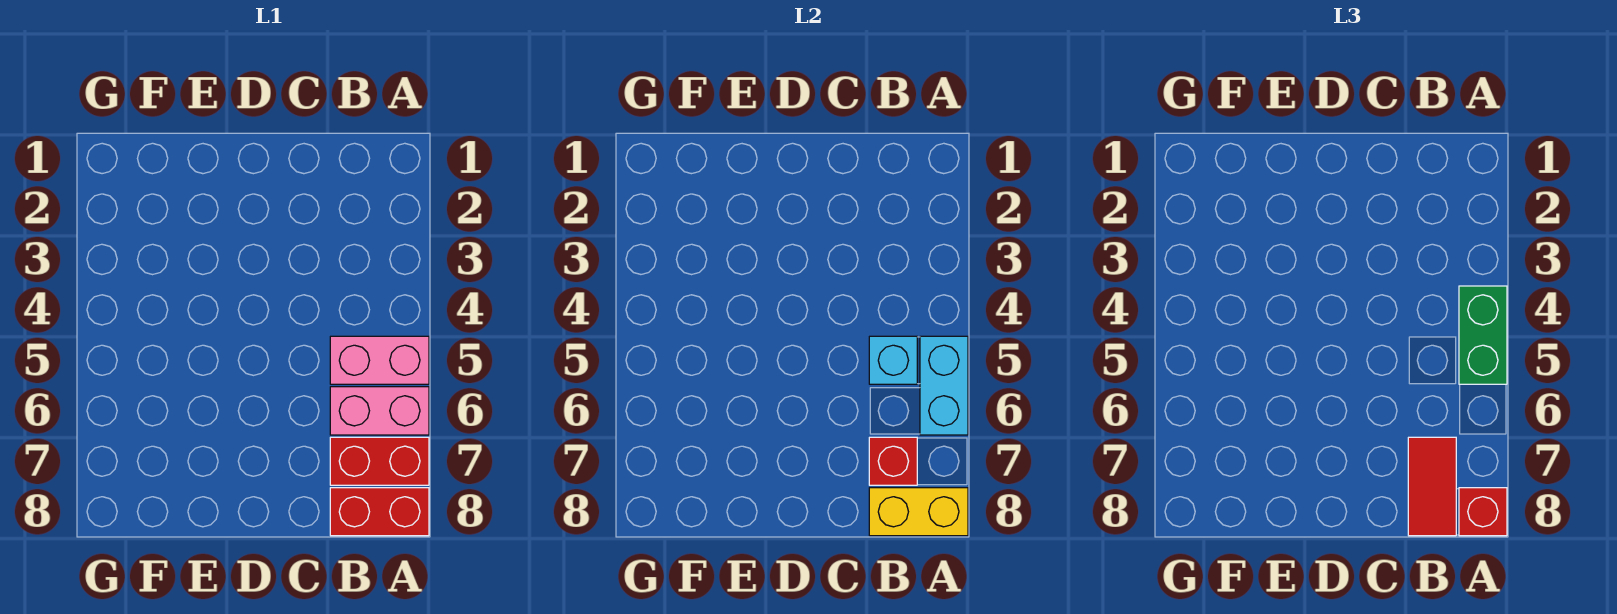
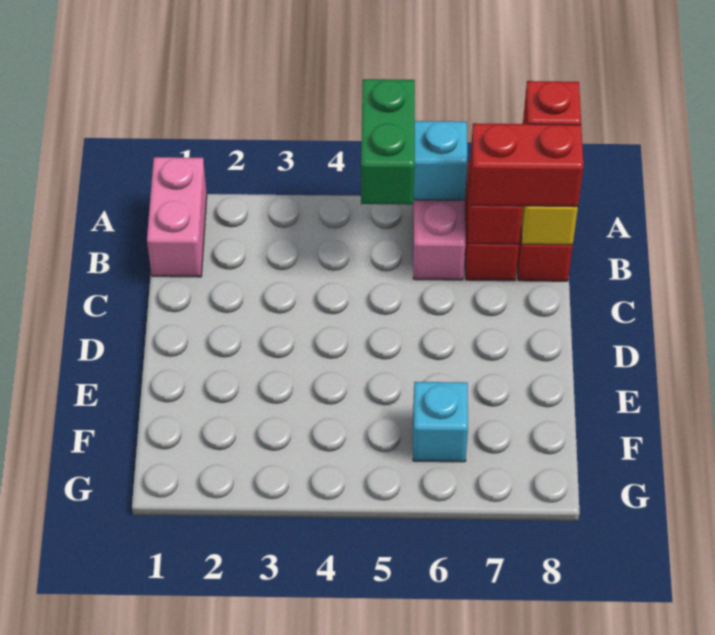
green 1x2 brick [1459,286,1507,384] -> green 1x2 brick turned to [361,79,415,205]
pink 1x2 brick [330,336,429,384] -> pink 1x2 brick moved to [147,157,207,277]
cyan 1x1 brick [869,336,917,384] -> cyan 1x1 brick moved to [413,382,468,462]
red 1x2 tile [1408,437,1456,536] -> red 1x2 brick [470,123,583,207]

